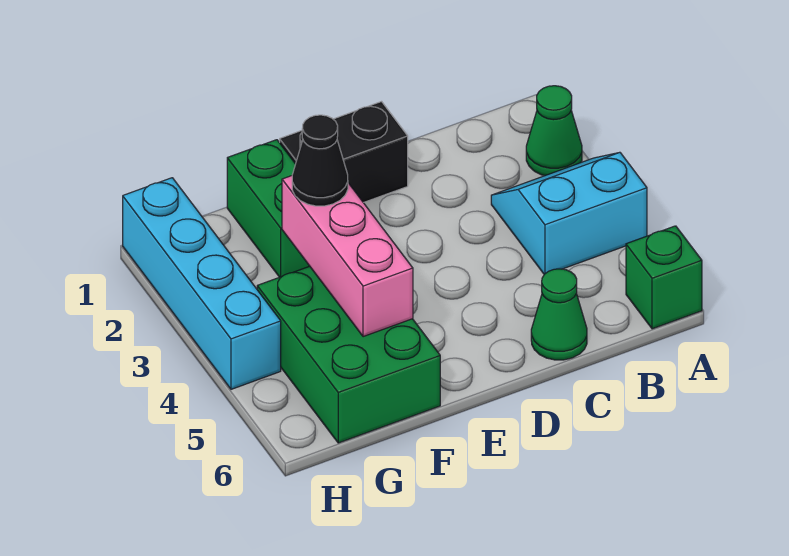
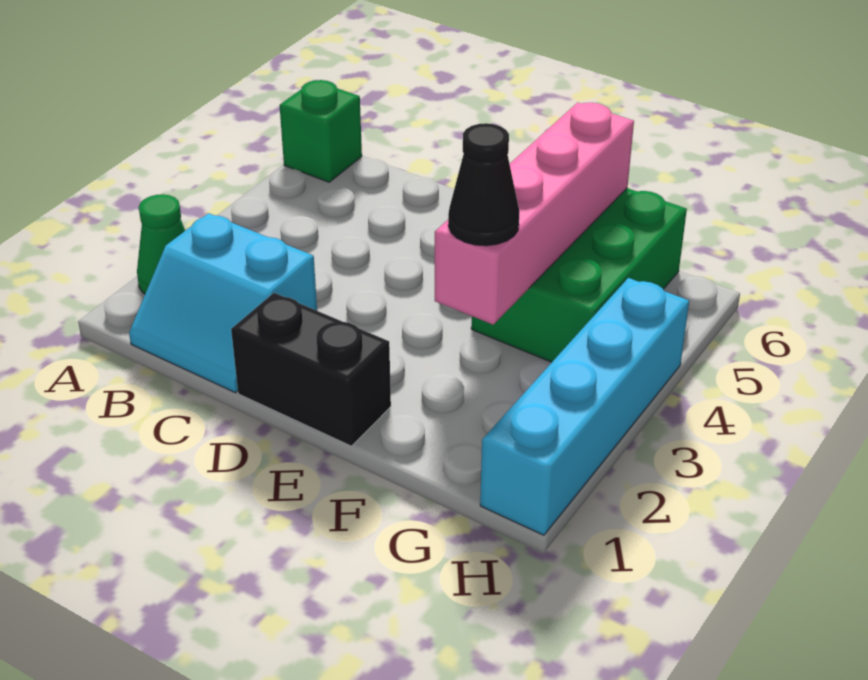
cyan 2x2 slope [491,152,647,274] -> cyan 2x2 slope moved to [129,213,317,393]
green 1x1 cone [531,269,587,360] -> none
green 1x2 brick [227,140,309,277] -> none
pink 1x3 brick [282,176,413,337] -> pink 1x4 brick [435,103,634,324]

